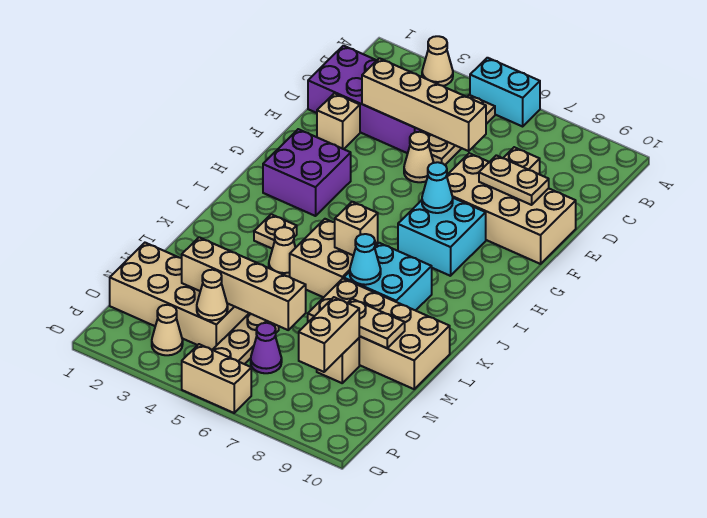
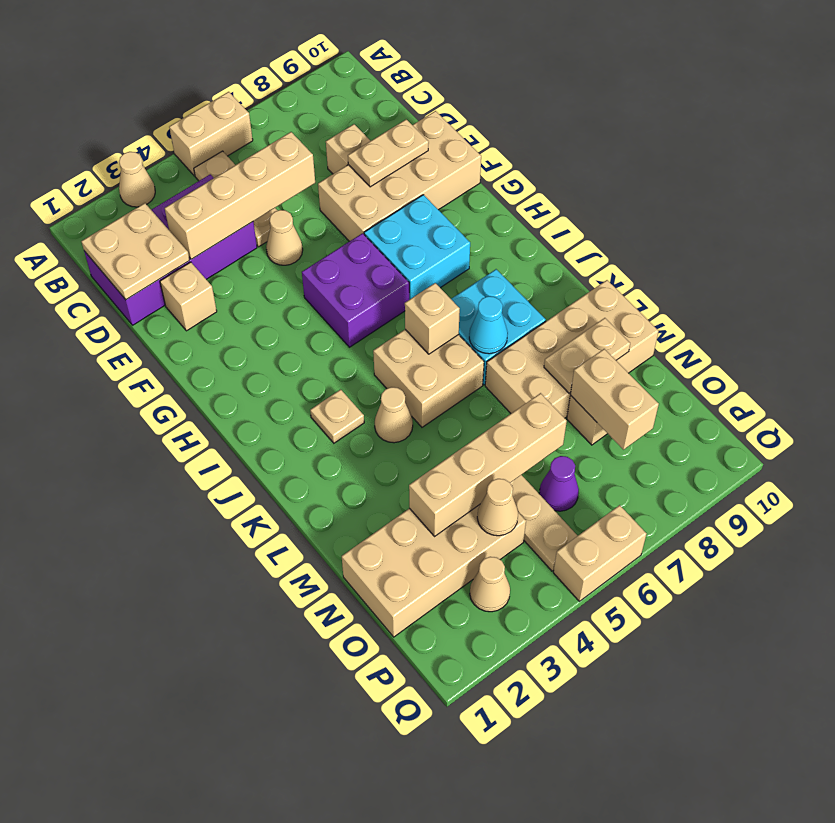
cyan 1x2 brick [470,58,540,126] -> tan 1x2 brick [169,92,253,176]
none -> tan 2x2 plate [81,203,190,300]
purple 2x2 brick [263,129,351,216] -> purple 2x2 brick moved to [302,233,409,347]
cyan 1x1 cone [422,162,453,213] -> none

